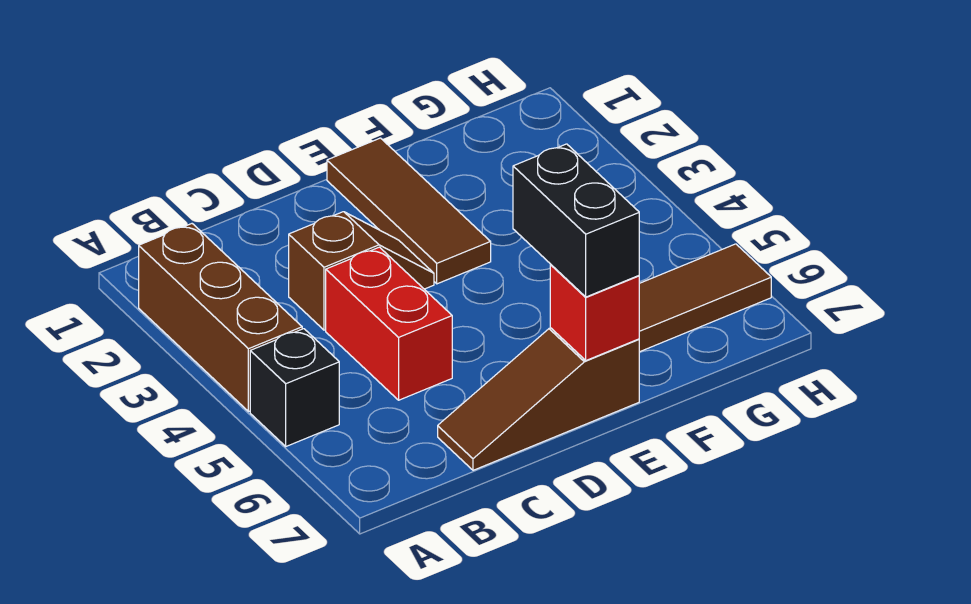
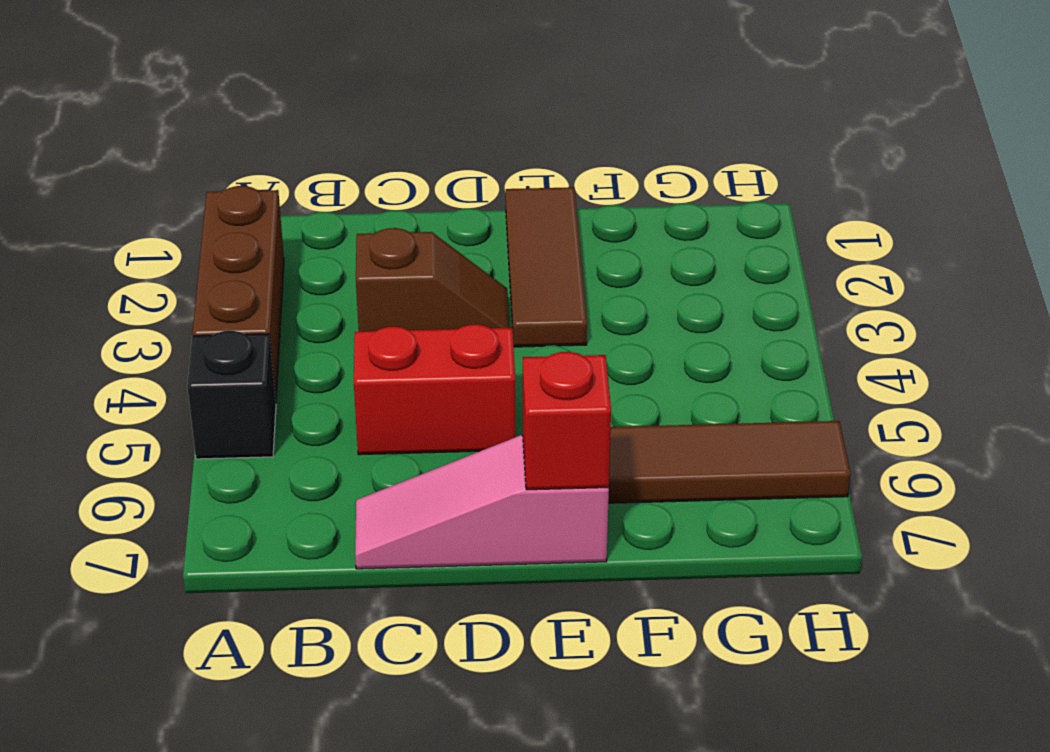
red 1x2 brick [326,247,452,400] -> red 1x2 brick turned to [354,324,516,455]
brown 1x3 slope [438,328,639,470] -> pink 1x3 slope [355,435,609,569]
black 1x2 brick [513,144,639,297] -> none

